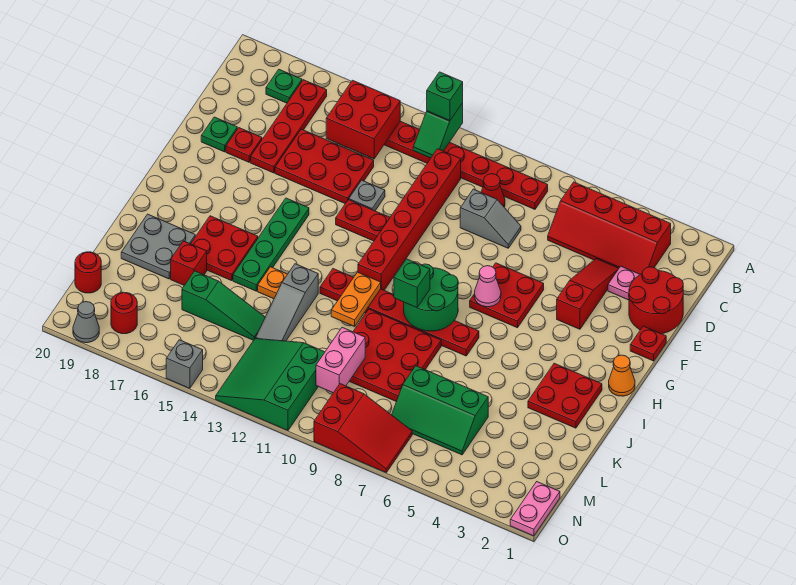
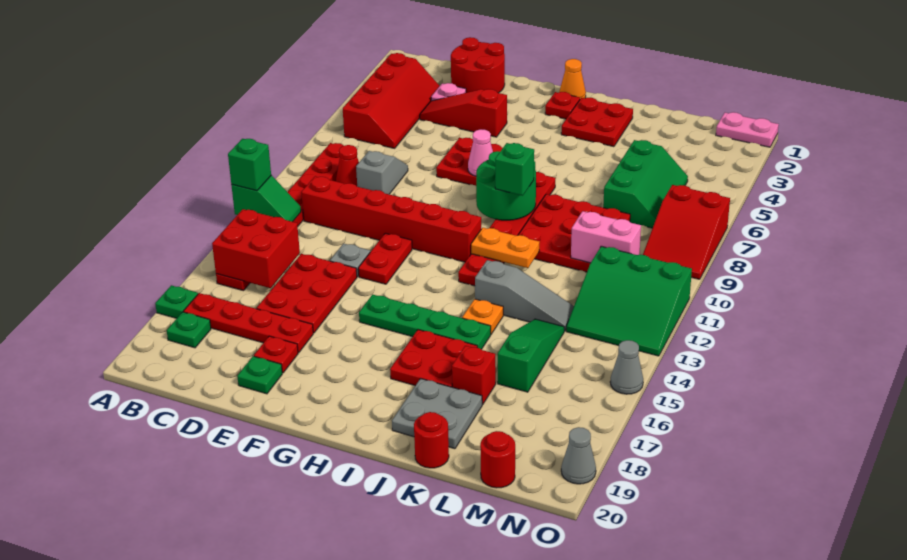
none -> green 1x1 plate [155,285,198,318]
red 1x1 plate [630,326,666,361] -> red 1x1 plate moved to [545,92,580,119]
red 2x3 slope [314,384,412,472] -> red 2x3 slope turned to [643,185,730,279]
red 1x1 round brick [111,292,137,334] -> red 1x1 round brick moved to [414,412,449,468]
grey 1x1 brick [166,340,203,388] -> grey 1x1 cone [610,340,643,394]

